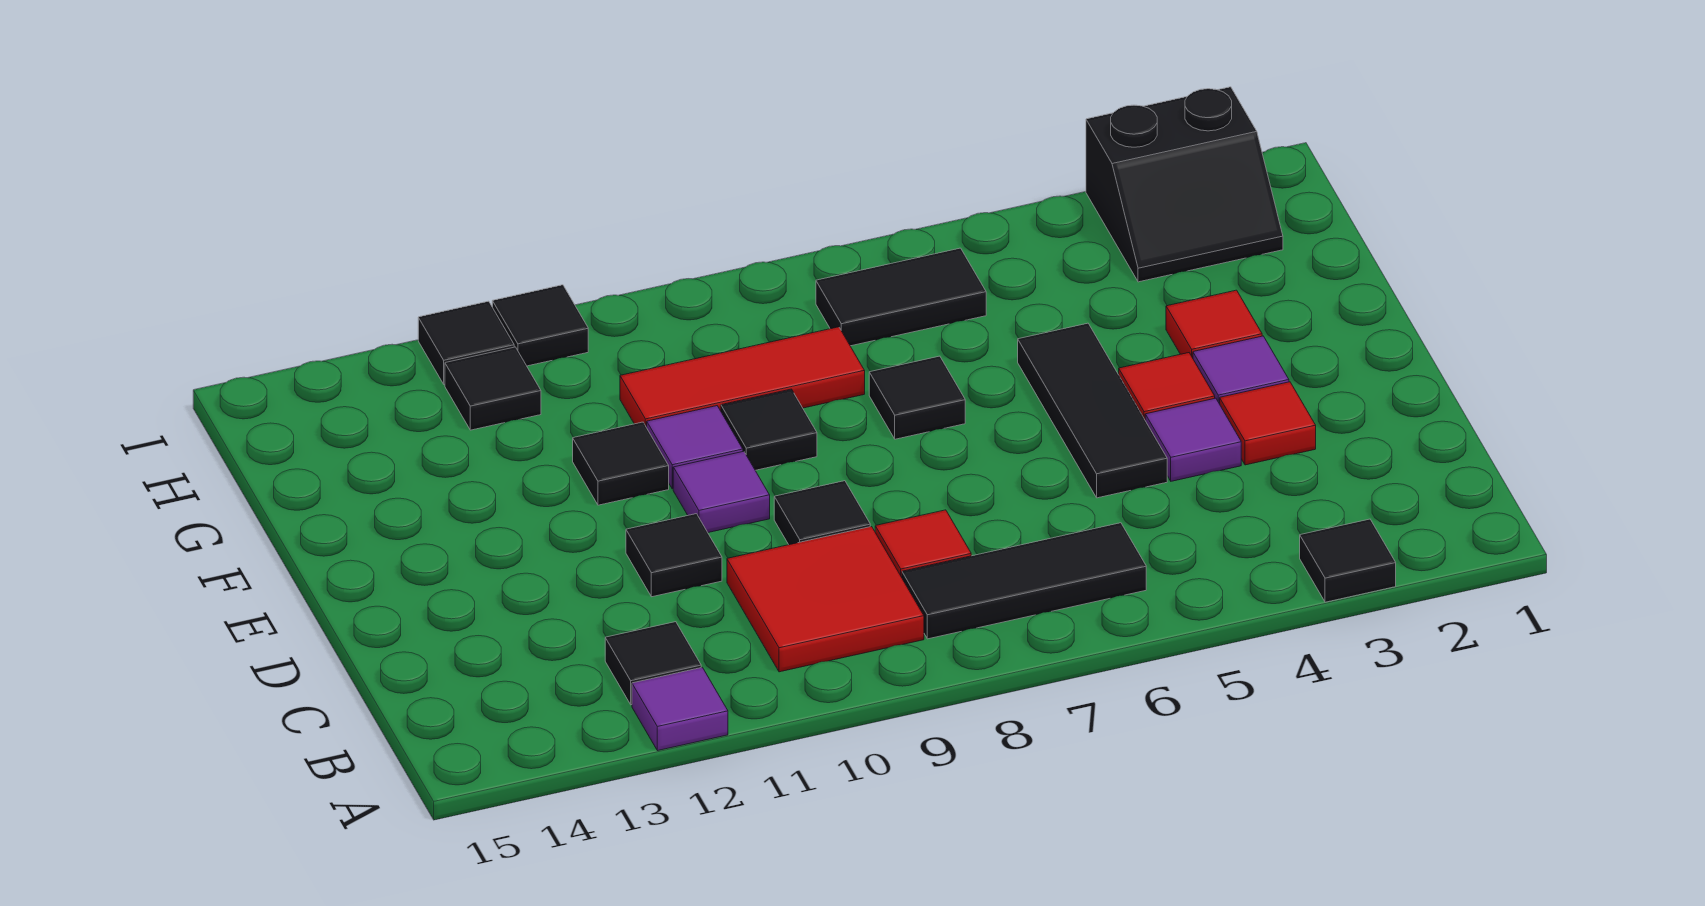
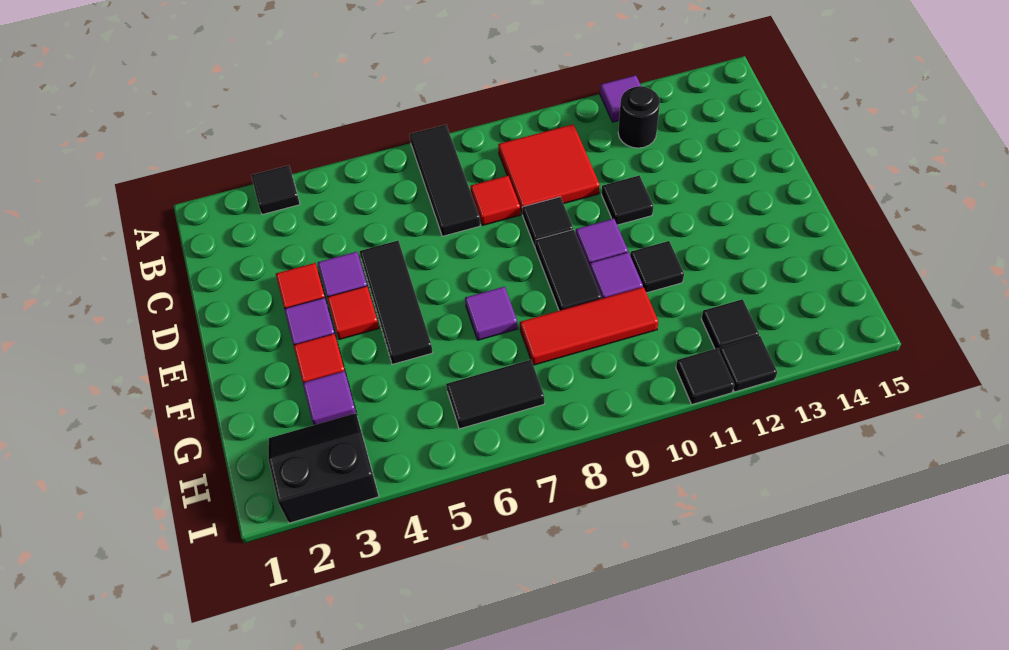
black 1x3 tile [902,523,1146,639] -> black 1x3 tile turned to [409,125,480,236]
black 1x1 tile [605,622,701,705] -> black 1x1 round brick [618,86,660,148]
black 1x1 tile [869,356,965,439] -> purple 1x1 tile [465,287,518,340]
black 1x1 tile [721,389,817,470] -> black 1x2 tile [535,230,601,311]
none -> purple 1x1 tile [303,371,356,425]

